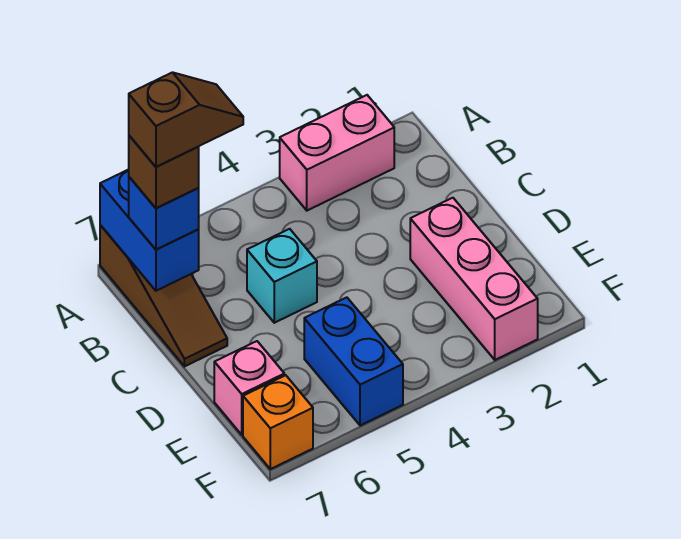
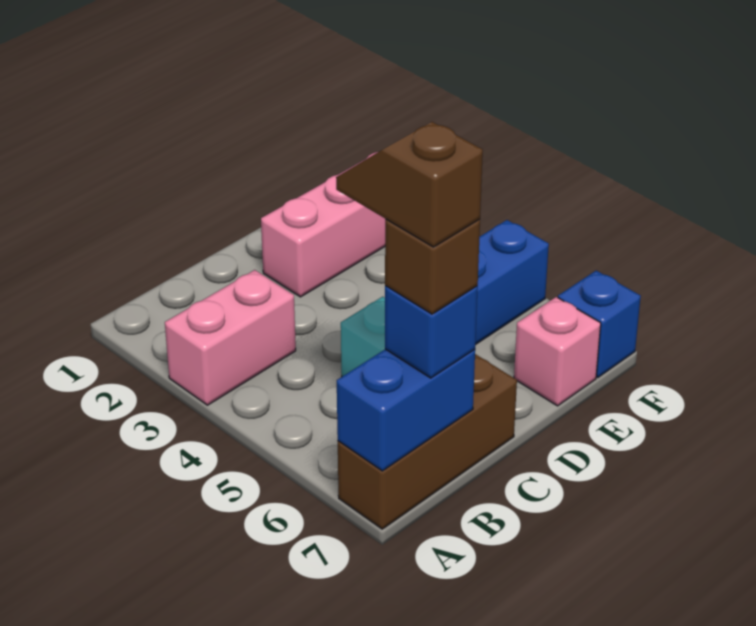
pink 1x2 brick [280,95,394,211] -> pink 1x2 brick turned to [165,270,296,405]
brown 1x3 slope [100,225,227,366] -> brown 1x3 brick [338,354,517,529]
orange 1x1 brick [243,375,313,469] -> blue 1x1 brick [558,271,641,377]

